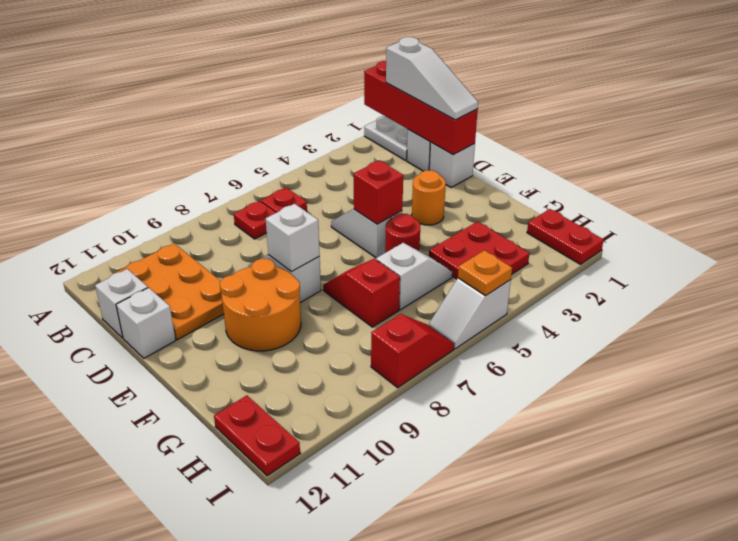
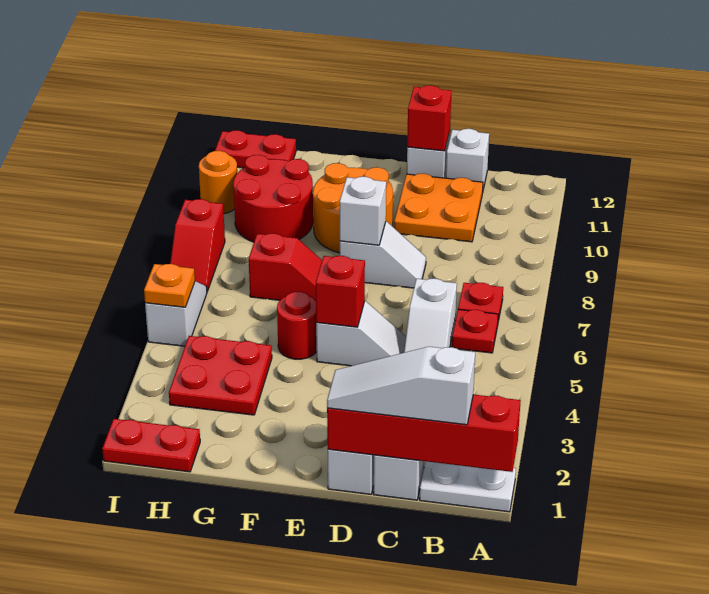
orange 2x3 plate [115,243,224,340] -> orange 2x2 plate [394,174,483,242]
none -> red 1x1 brick [407,85,451,151]
orange 1x1 round brick [412,170,446,225] -> orange 1x1 round brick moved to [199,151,237,214]
white 1x2 slope [376,243,452,310] -> white 1x2 slope moved to [404,279,457,352]
none -> red 2x2 round brick [233,155,313,242]

